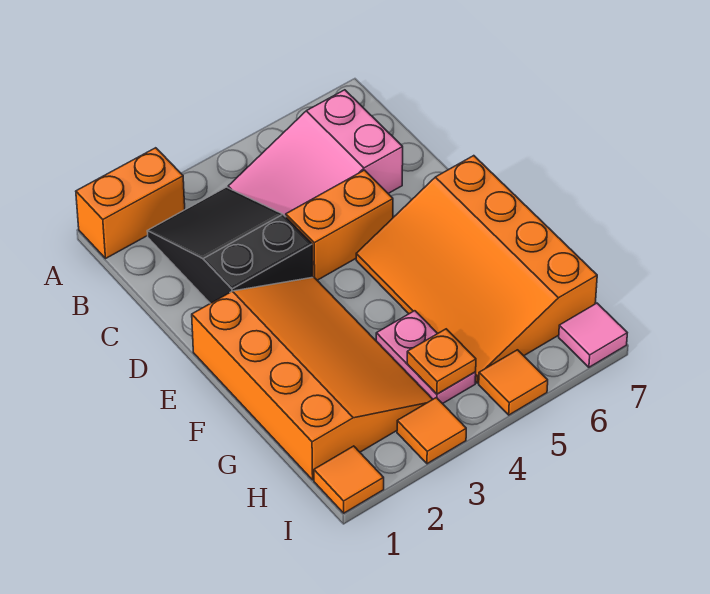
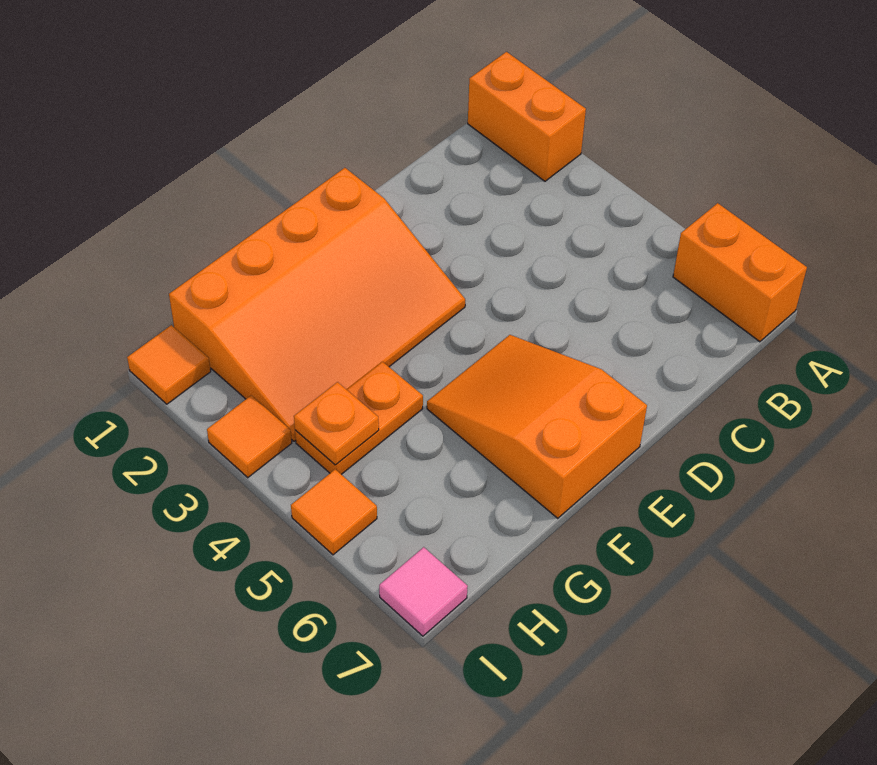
black 2x3 slope [147,187,313,303] -> none
pink 2x3 slope [228,90,403,217] -> none
orange 1x2 brick [286,170,393,280] -> orange 1x2 brick moved to [673,203,807,342]
orange 3x4 slope [356,156,597,383] -> orange 2x3 slope [427,335,647,518]
pink 1x2 plate [376,311,476,404] -> orange 1x2 plate [295,362,423,474]

